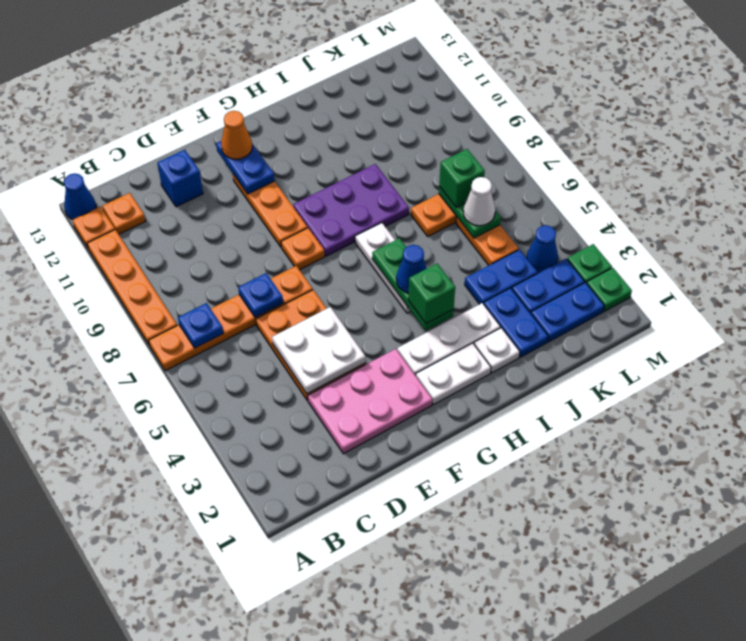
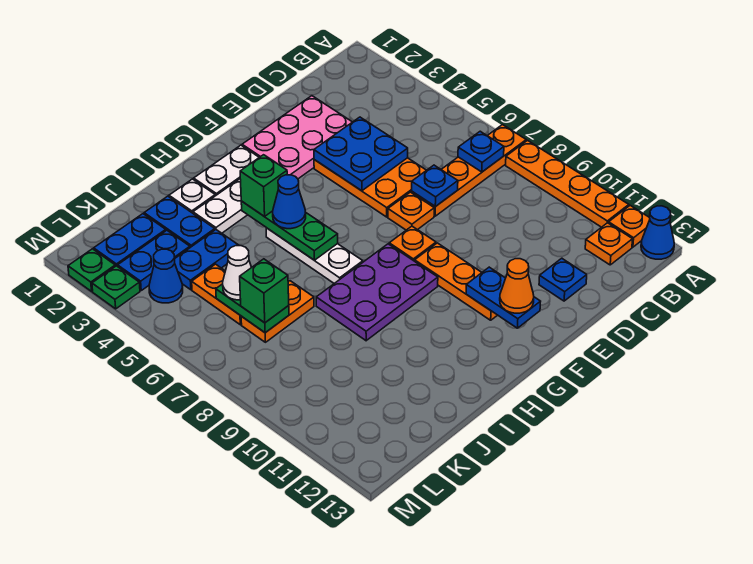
white 2x2 plate [272,307,365,394] -> blue 2x2 plate [314,117,408,191]
blue 1x1 brick [157,150,203,207] -> blue 1x1 plate [539,258,587,301]

